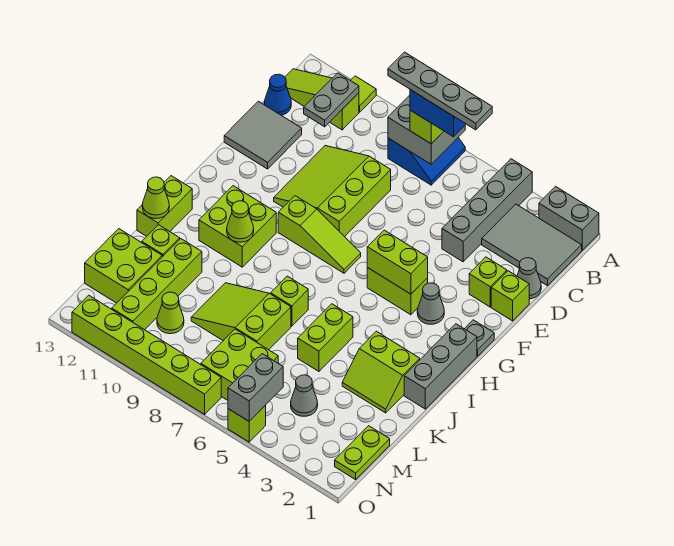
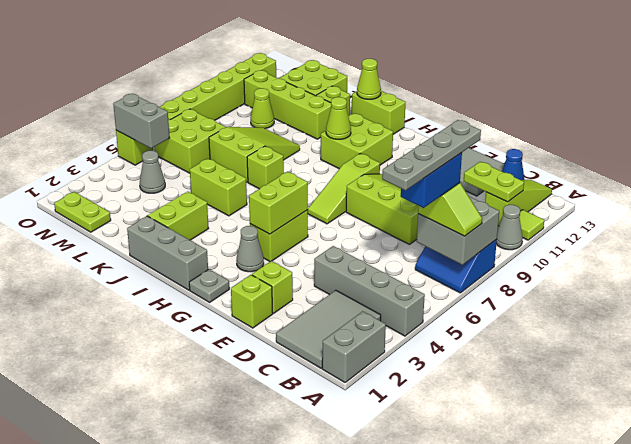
grey 1x2 plate [304,73,359,127] -> lime 1x2 plate [464,162,524,202]
grey 1x1 cone [517,258,541,299] -> grey 1x1 cone moved to [496,205,523,250]

